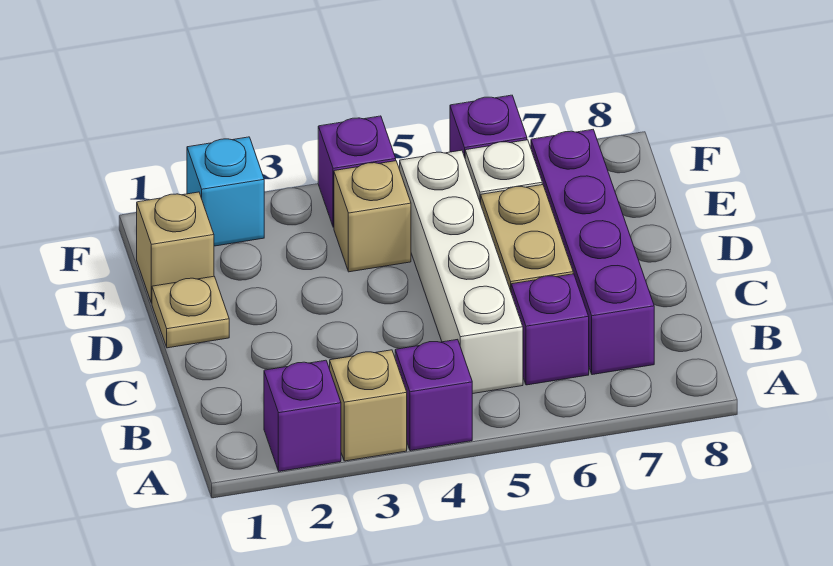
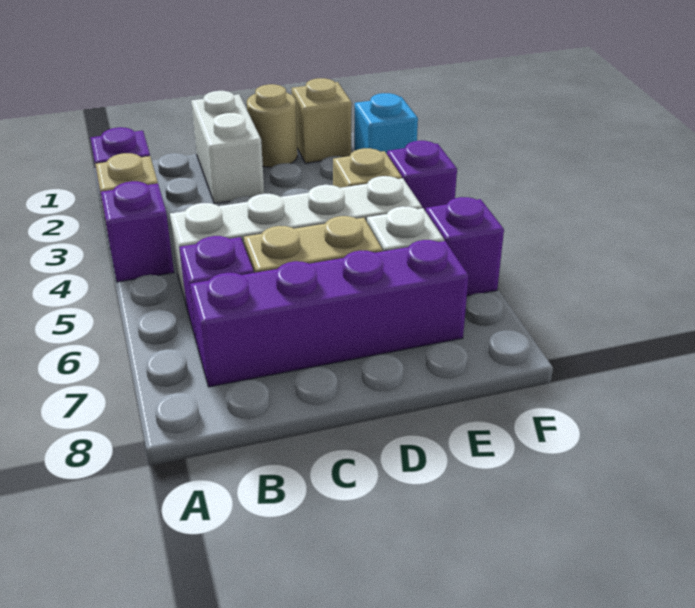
none -> white 1x2 brick [191,91,264,204]
tan 1x1 plate [152,276,229,348] -> tan 1x1 round brick [247,84,298,168]

